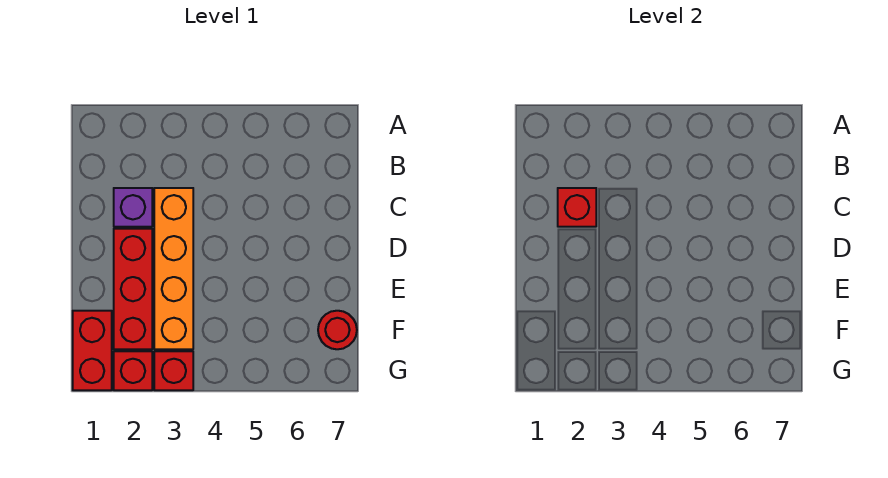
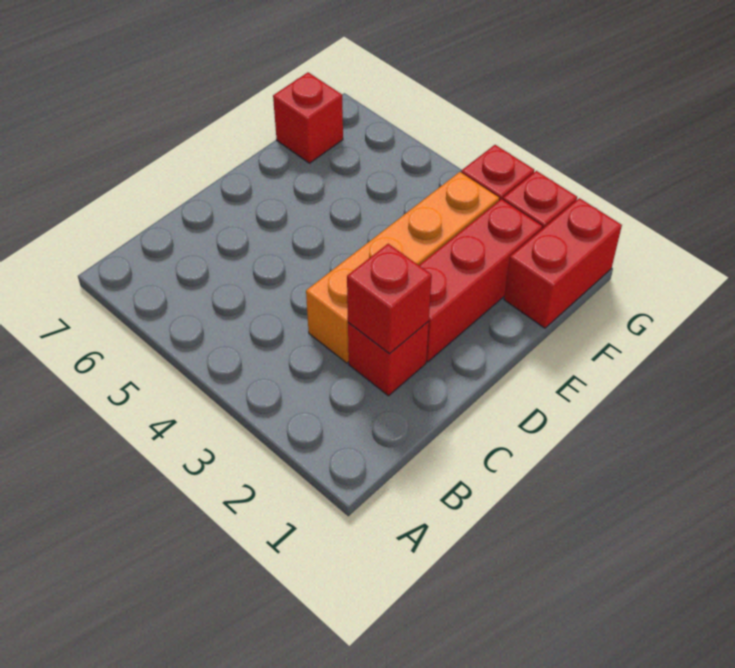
purple 1x1 brick [114,188,152,227] -> red 1x1 brick [348,321,429,396]
red 1x1 round brick [318,311,357,349] -> red 1x1 brick [273,73,343,163]

